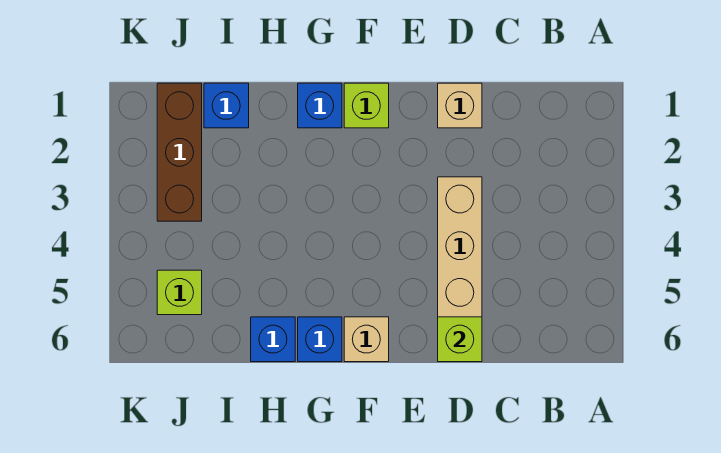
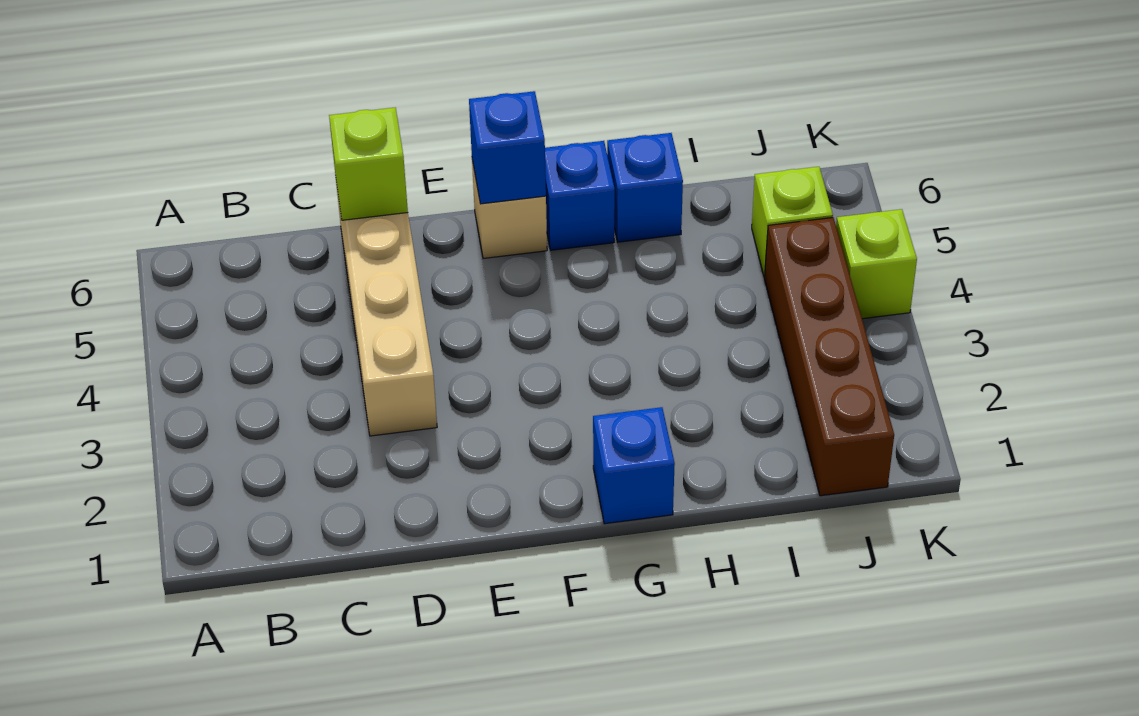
tan 1x1 brick [438,83,482,128] -> none
lime 1x1 brick [344,83,389,128] -> lime 1x1 brick moved to [836,209,917,319]
blue 1x1 brick [204,83,249,128] -> blue 1x1 brick moved to [469,91,546,204]
brown 1x3 brick [157,83,202,221] -> brown 1x4 brick [765,218,894,496]

